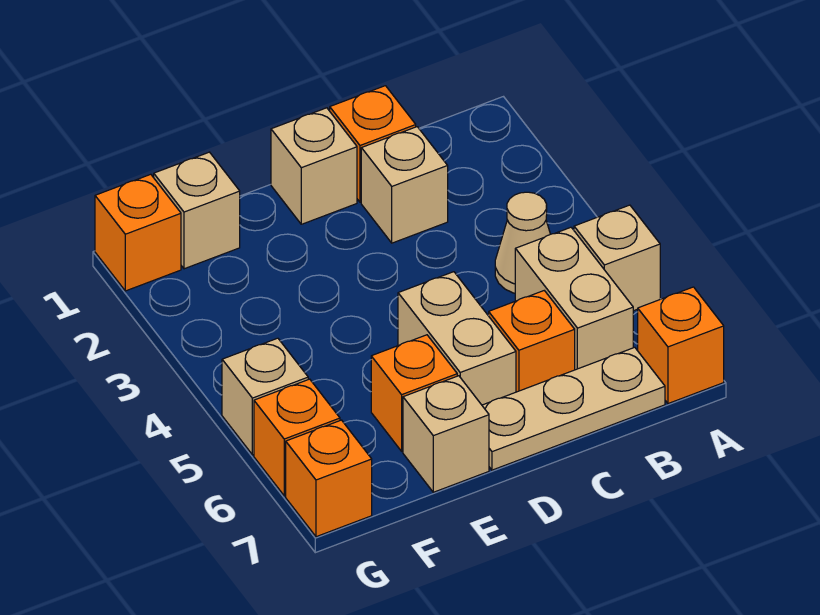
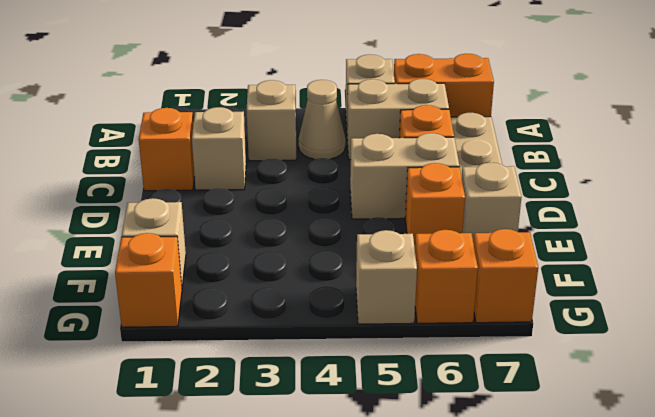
orange 1x1 brick [638,287,724,404] -> orange 1x2 brick [394,54,494,117]
tan 1x1 brick [271,108,357,224] -> tan 1x1 brick moved to [247,80,296,161]

